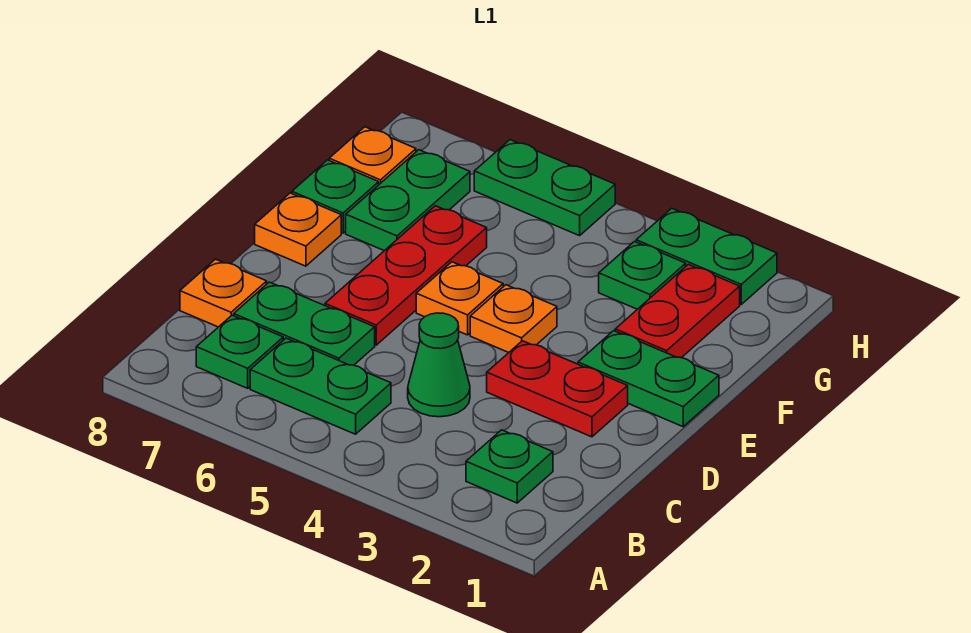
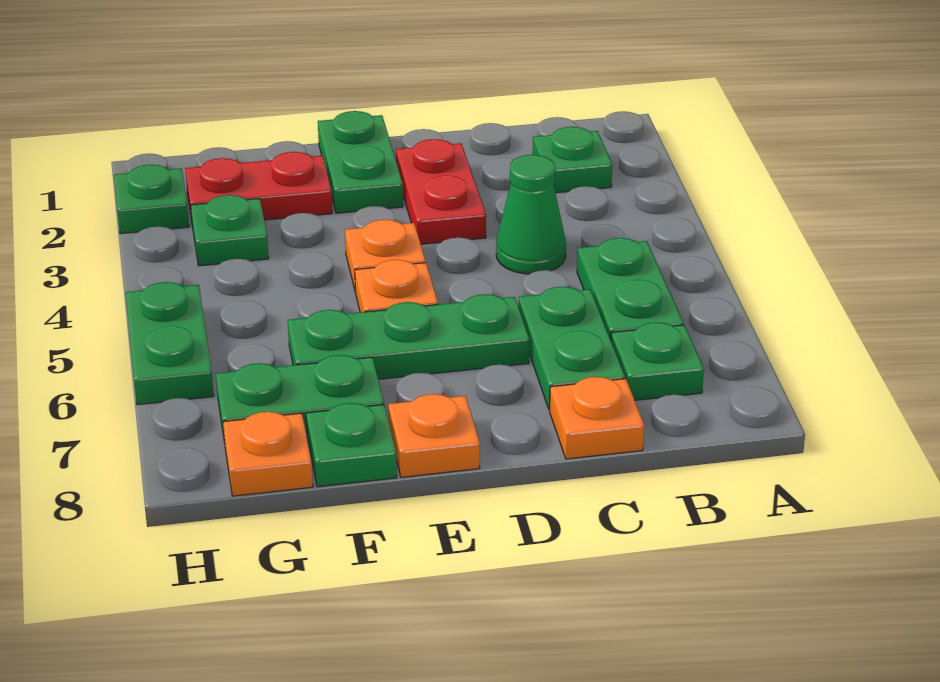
red 1x3 plate [325,206,487,345] -> green 1x3 plate [288,294,529,379]
green 1x2 plate [636,208,777,304] -> green 1x1 plate [114,165,189,234]

